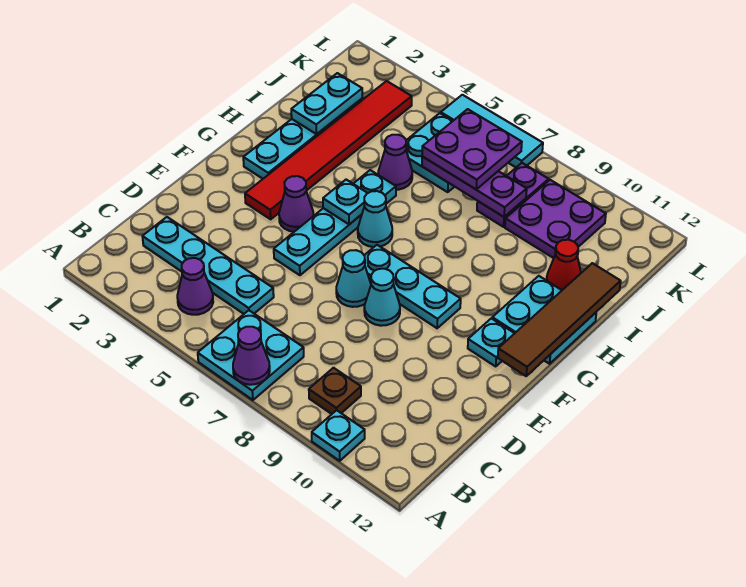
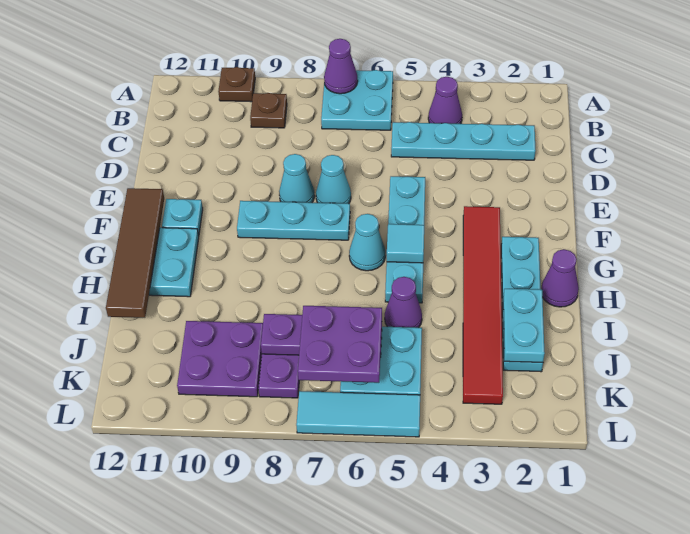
cyan 1x1 plate [312,410,365,461] -> brown 1x1 plate [218,67,255,102]
purple 1x1 cone [279,176,314,232] -> purple 1x1 cone moved to [541,249,579,307]
cyan 1x1 plate [323,180,367,224] -> cyan 1x1 tile [387,224,424,263]
red 1x1 cone [546,240,581,290] -> none

